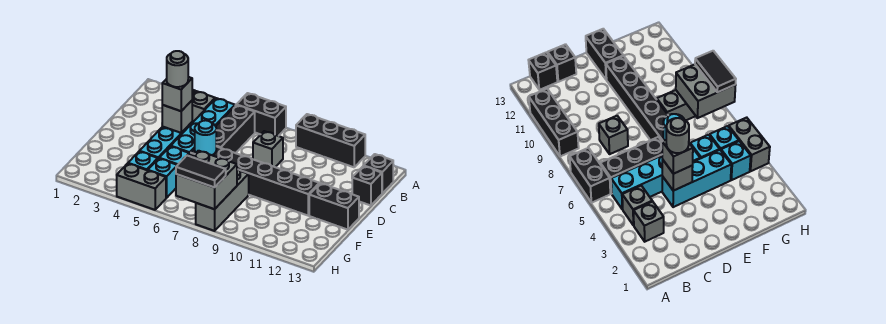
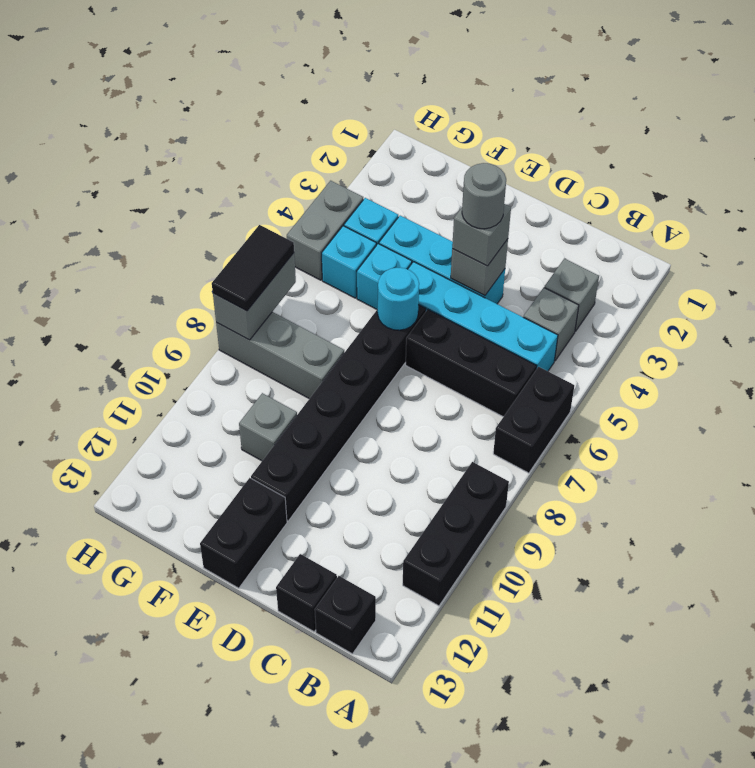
grey 1x1 brick [253,131,283,167] -> grey 1x1 brick moved to [239,393,297,461]
grey 2x2 brick [176,151,237,209] -> grey 1x2 brick [213,253,296,340]

